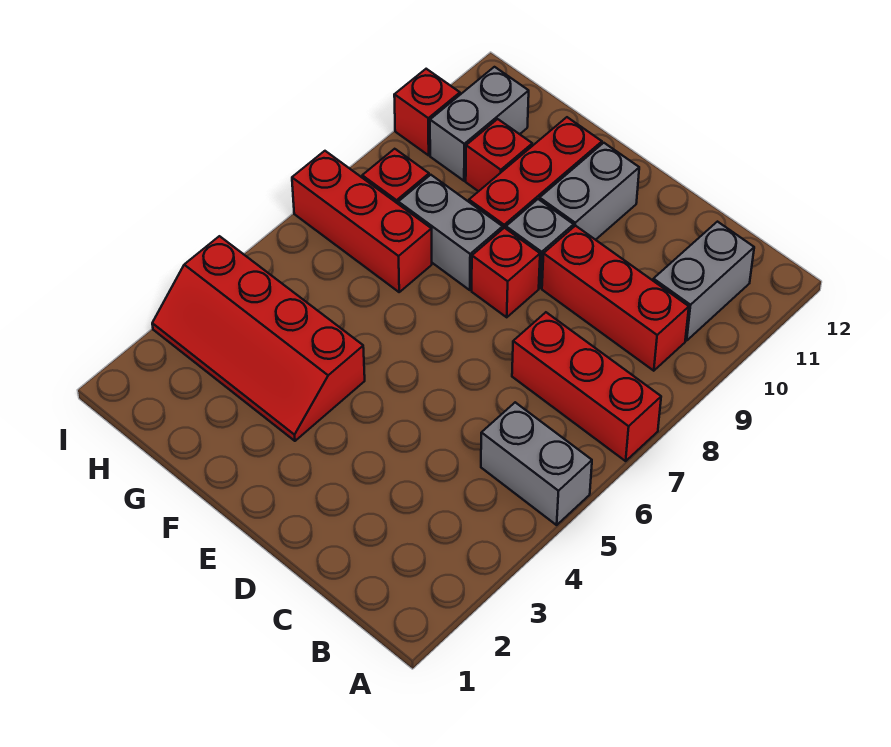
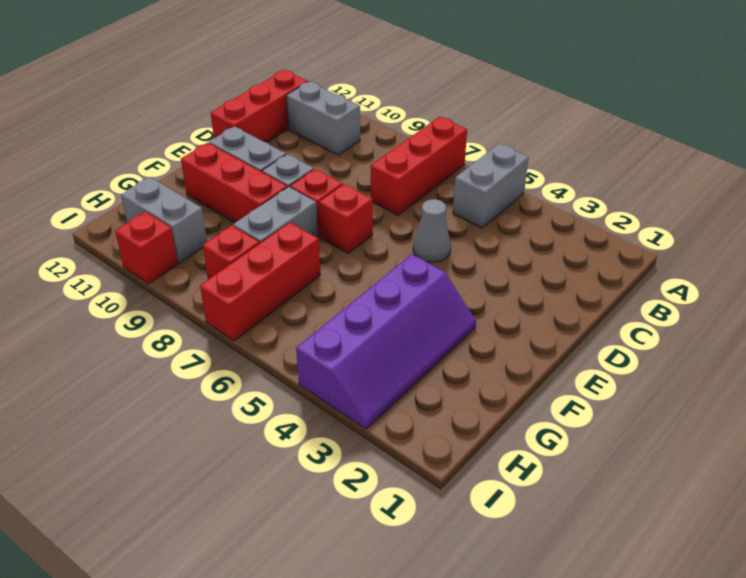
red 1x3 brick [542,226,689,371] -> red 1x3 brick moved to [211,70,308,143]
none -> grey 1x1 cone [413,199,451,262]
red 2x4 slope [152,236,365,441] -> purple 2x4 slope [296,254,476,429]
red 1x1 brick [466,119,532,191] -> red 1x1 brick moved to [319,184,373,253]

